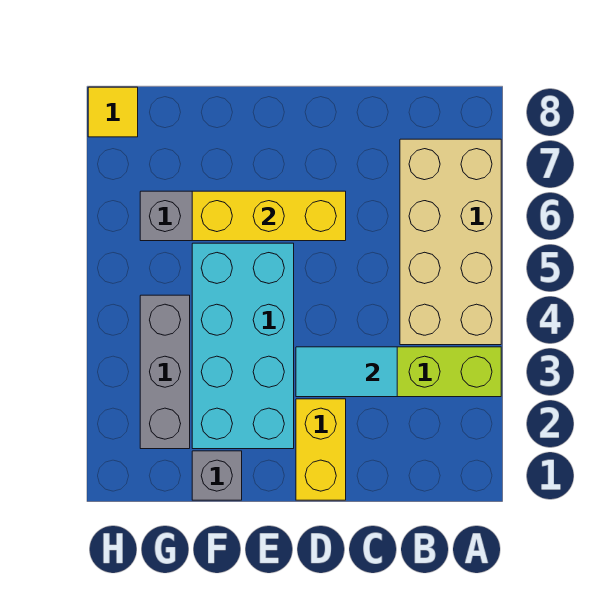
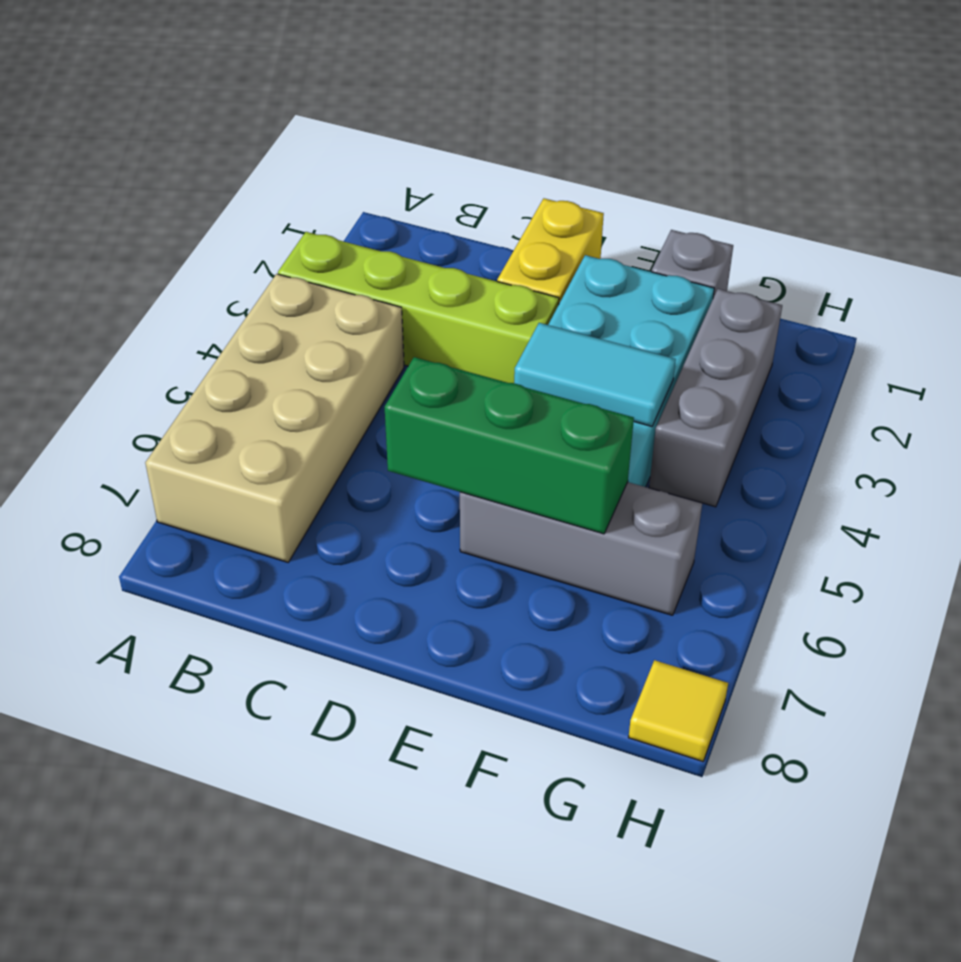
cyan 1x2 tile [296,347,397,397] -> cyan 1x2 tile moved to [514,323,676,426]
yellow 1x3 brick [192,191,346,241] -> green 1x3 brick [385,357,634,534]

